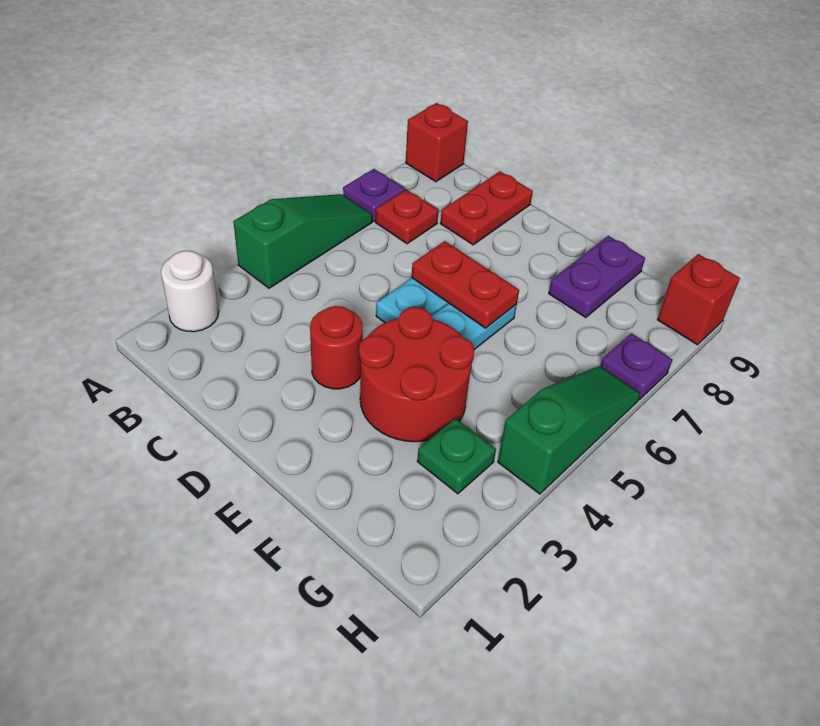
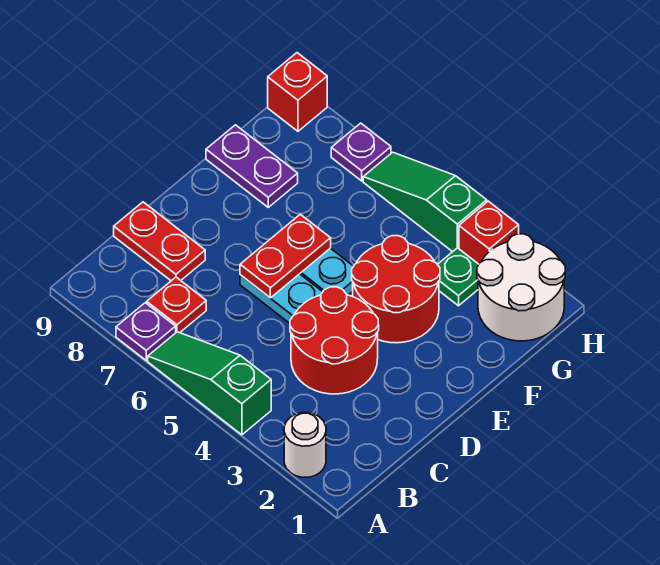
red 1x1 brick [406,103,468,182] -> red 1x1 brick moved to [459,201,519,264]
red 1x1 round brick [310,306,363,389] -> red 2x2 round brick [290,287,379,394]
none -> white 2x2 round brick [477,234,565,341]

